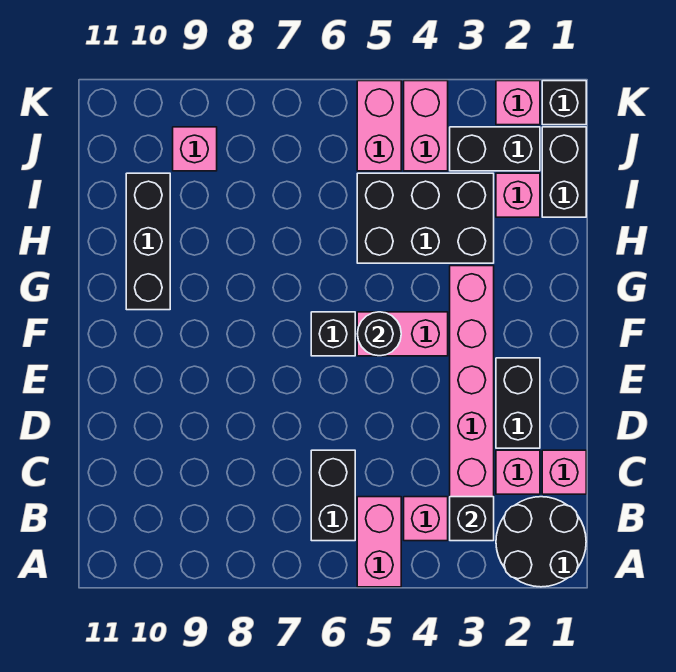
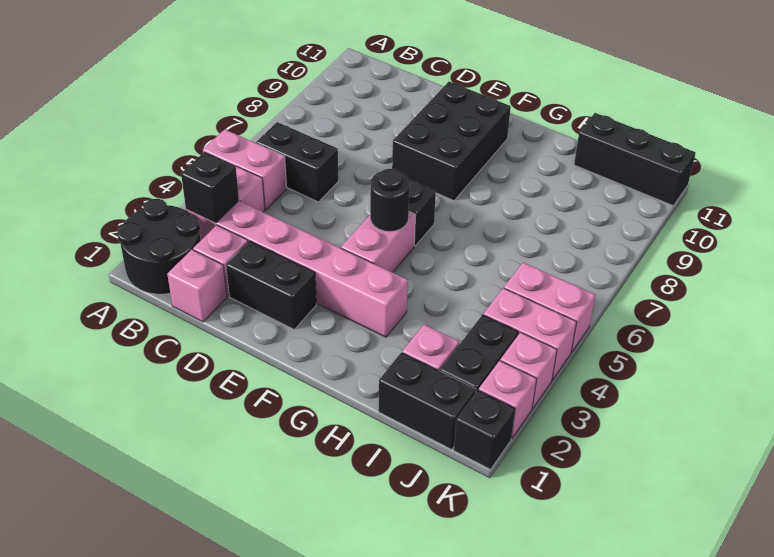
black 1x3 brick [126,173,170,310] -> black 1x3 brick moved to [574,113,696,206]
black 2x3 brick [357,173,494,263] -> black 2x3 brick moved to [392,81,511,200]
pink 1x1 brick [173,127,217,171] -> pink 1x1 brick moved to [500,332,557,409]

